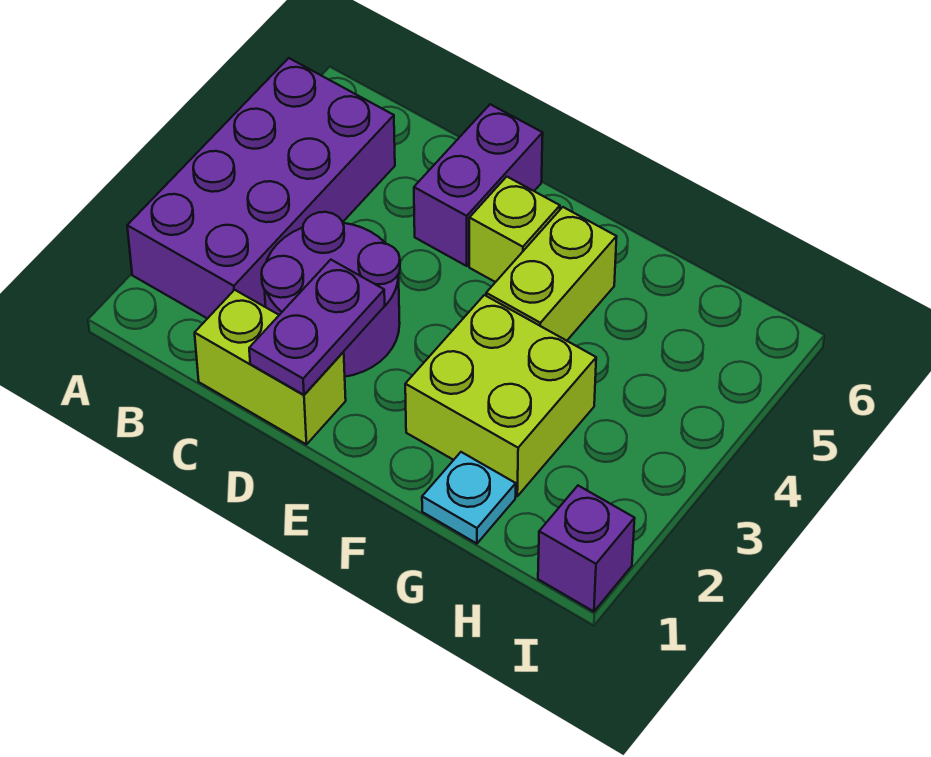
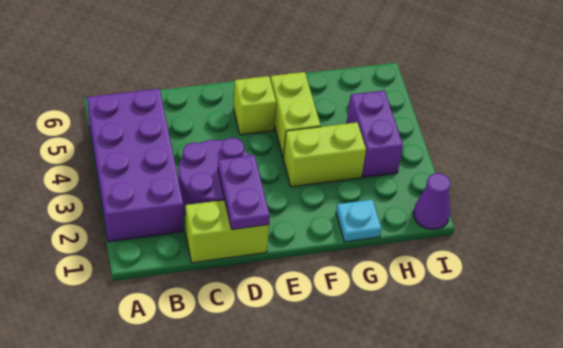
purple 1x2 brick [414,104,543,266] -> purple 1x2 brick moved to [347,90,403,177]
lime 2x2 brick [405,295,596,496] -> lime 1x2 brick [283,122,366,187]
purple 1x1 brick [538,486,635,612] -> purple 1x1 cone [413,173,450,229]

